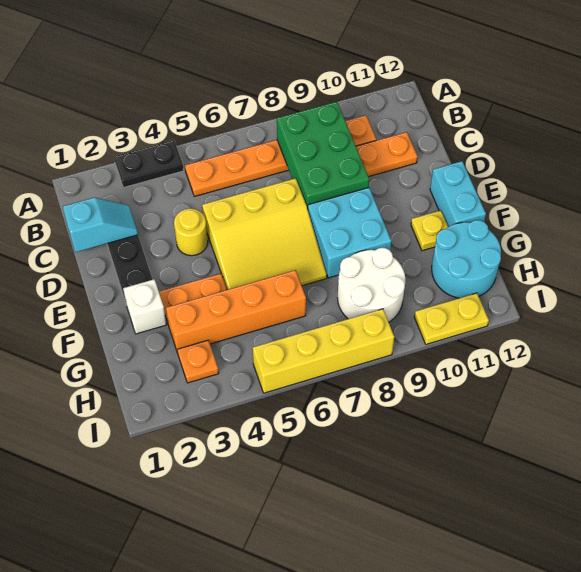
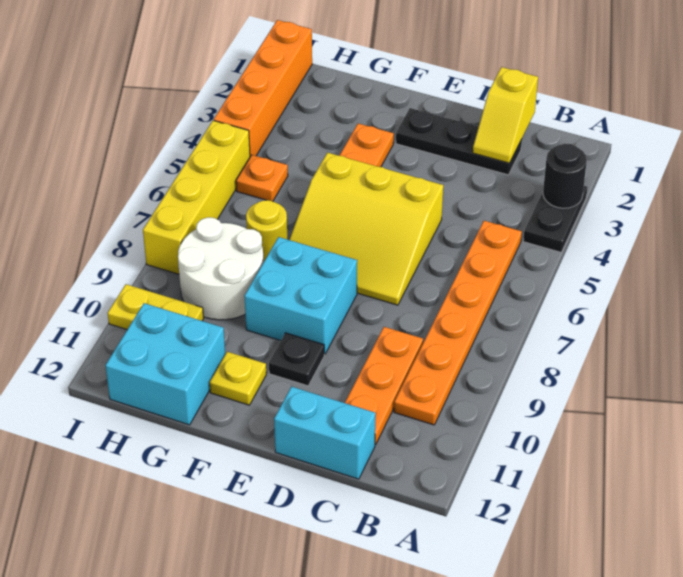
none -> black 1x1 round brick [543,143,587,208]
green 2x3 brick [277,102,369,209] -> none
cyan 1x2 slope [62,197,138,252] -> yellow 1x2 slope [473,67,538,163]
yellow 1x1 round brick [174,208,208,256] -> yellow 1x1 round brick moved to [246,200,287,261]
yellow 3x3 slope [202,178,327,290] -> yellow 3x3 slope turned to [289,153,443,305]
none -> black 1x1 plate [269,333,324,386]
cyan 1x2 brick [430,161,486,227] -> cyan 1x2 brick moved to [274,386,375,479]
white 1x1 brick [123,279,166,334] -> none
orange 1x4 brick [166,270,306,353] -> orange 1x4 brick moved to [214,20,312,157]
cyan 2x2 round brick [432,220,501,298] -> cyan 2x2 brick [105,303,225,425]
orange 1x1 plate [177,340,219,383] -> orange 1x1 plate moved to [236,155,288,201]
yellow 1x2 plate [414,293,489,344] -> yellow 1x2 plate turned to [108,284,204,329]

